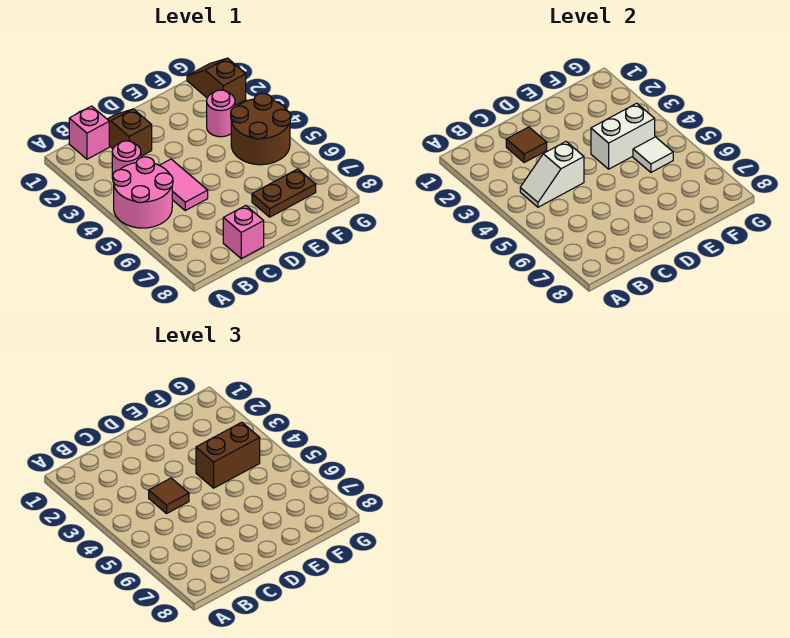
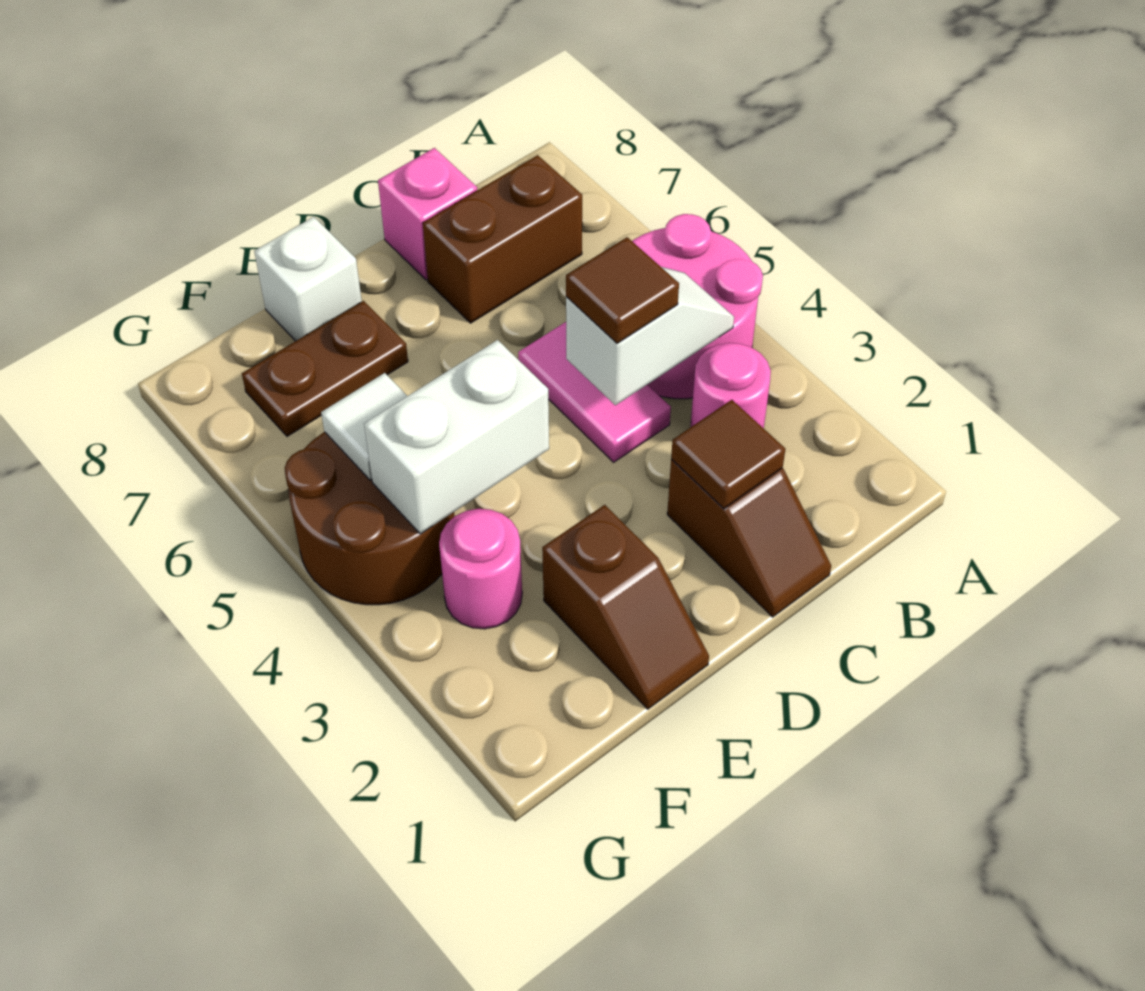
pink 1x1 brick [69,106,109,159] -> none
brown 1x2 brick [196,422,260,488] -> brown 1x2 brick moved to [423,155,582,323]
none -> white 1x1 brick [254,217,362,341]
brown 1x2 slope [187,58,246,105] -> brown 1x2 slope moved to [542,505,709,709]

